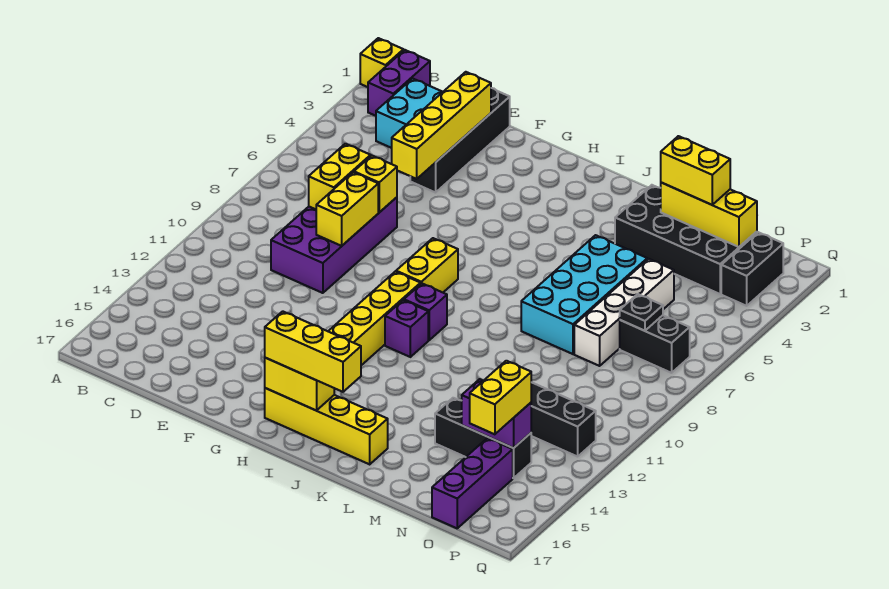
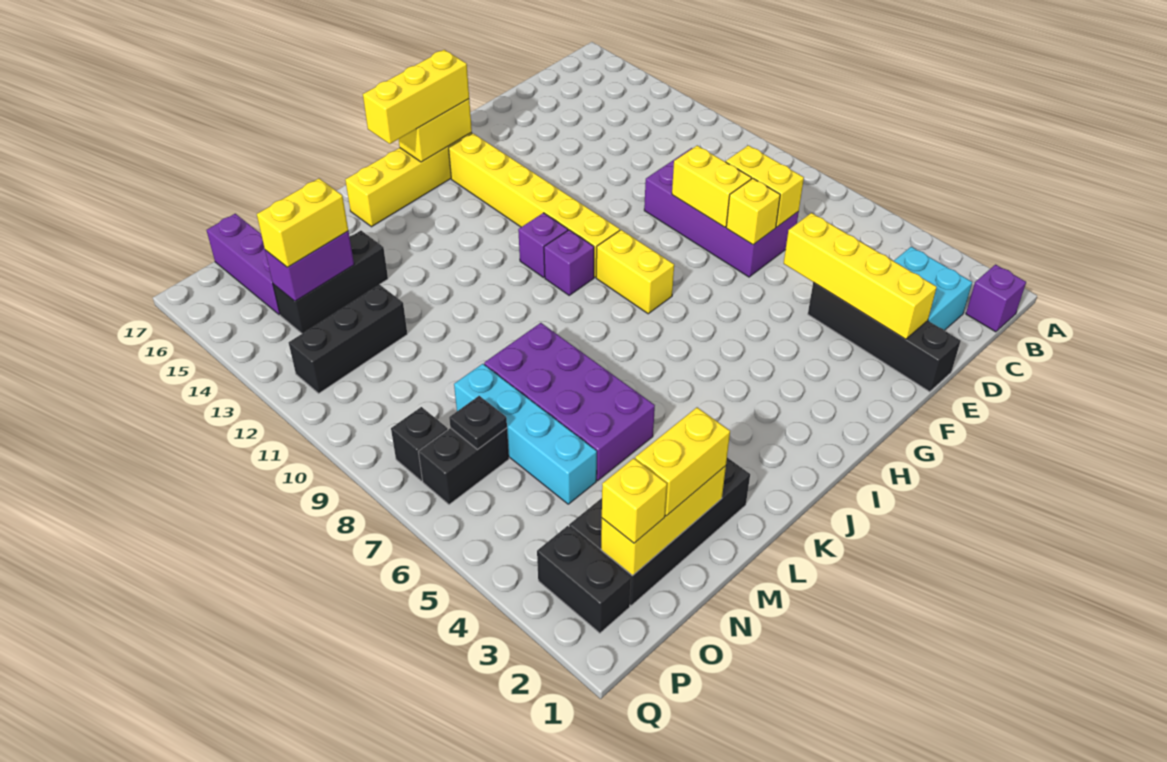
yellow 1x1 brick [360,38,403,87] -> yellow 1x1 brick moved to [602,458,667,543]
purple 1x2 brick [368,50,430,116] -> purple 1x1 brick [966,265,1026,332]
cyan 2x4 brick [521,235,647,354] -> purple 2x4 brick [484,323,655,481]
white 1x4 brick [574,259,674,366] -> cyan 1x4 brick [454,364,597,504]
yellow 1x2 brick [470,361,531,434] -> yellow 1x2 brick turned to [257,178,348,268]
none -> black 1x1 brick [391,407,448,481]

